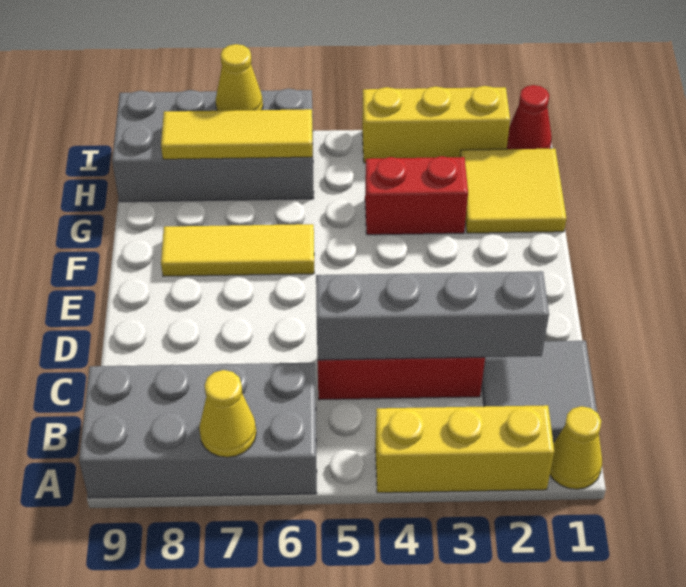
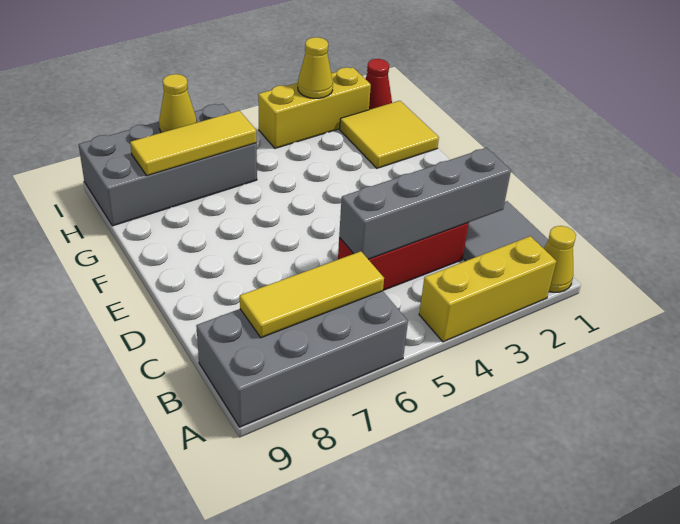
yellow 1x1 cone [199,370,256,457] -> yellow 1x1 cone moved to [298,37,333,98]
yellow 1x3 tile [161,224,314,276] -> yellow 1x3 tile moved to [240,251,384,338]
red 1x2 brick [365,156,468,235] -> none

